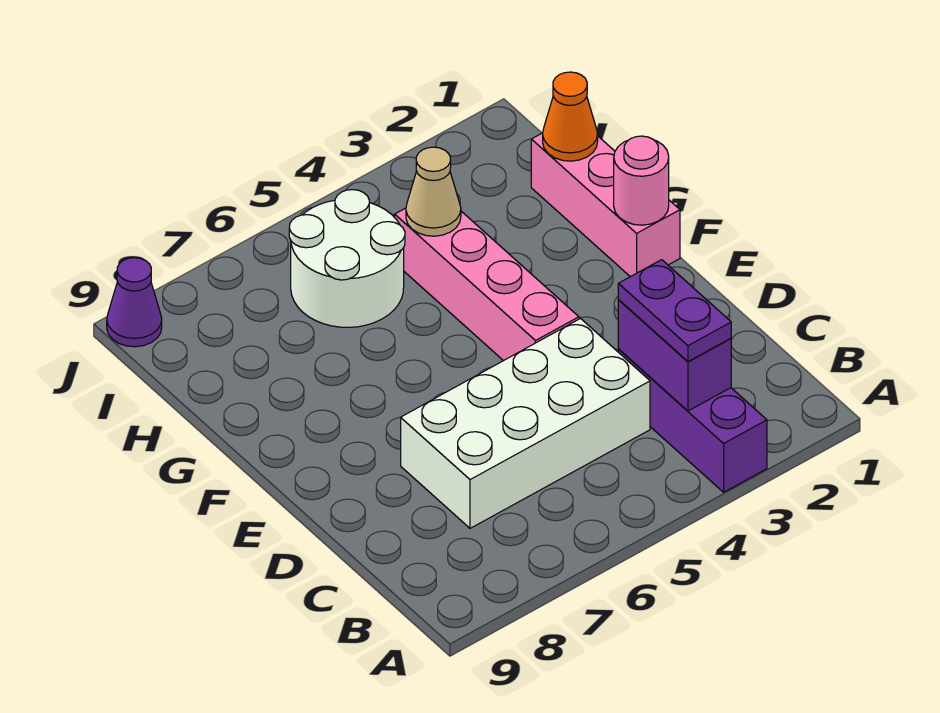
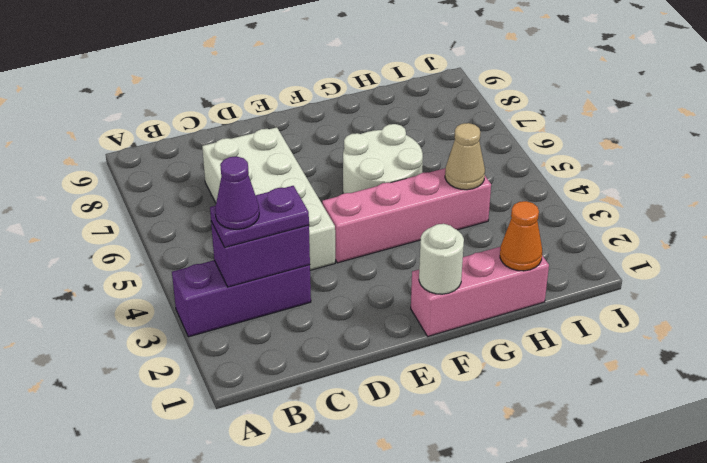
pink 1x1 round brick [614,136,669,225] -> white 1x1 round brick [419,224,464,294]
white 2x2 round brick [289,190,405,327] -> white 2x2 round brick moved to [343,124,423,194]
purple 1x1 cone [107,258,162,347] -> purple 1x1 cone moved to [215,156,259,229]

